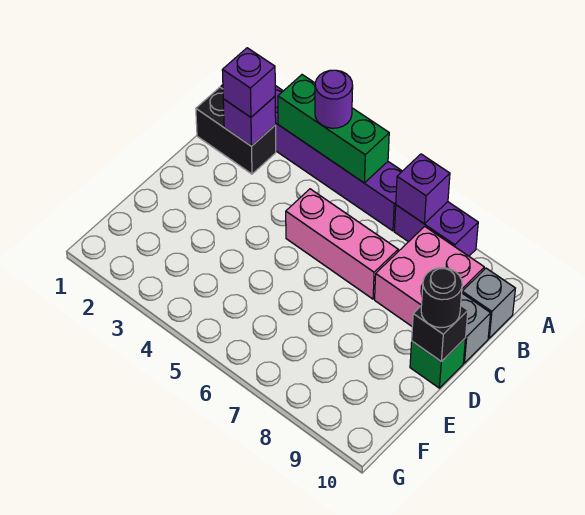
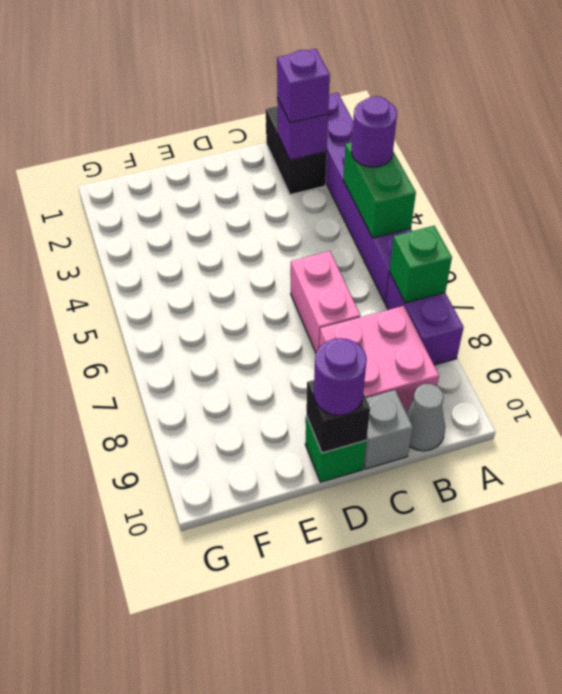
green 1x3 brick [278,75,389,183] -> green 1x2 brick [343,142,416,238]
purple 1x1 brick [396,154,450,224] -> green 1x1 brick [389,226,452,303]
grey 1x1 brick [462,268,515,338] -> grey 1x1 cone [406,384,445,451]
pink 1x3 brick [286,189,398,299] -> pink 1x2 brick [290,251,360,352]
black 1x1 round brick [421,268,462,328] -> purple 1x1 round brick [314,338,367,415]

